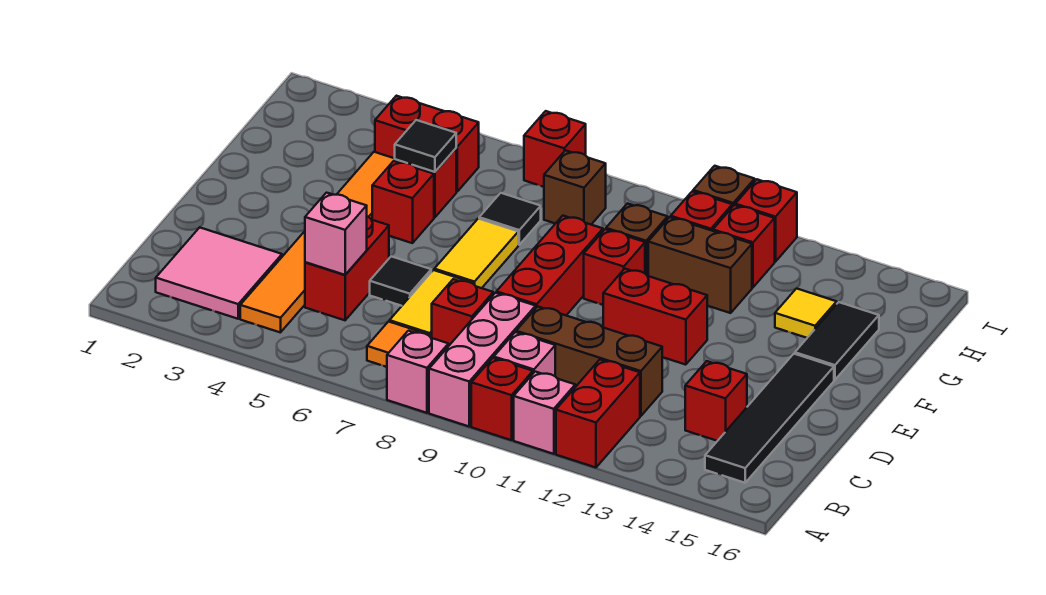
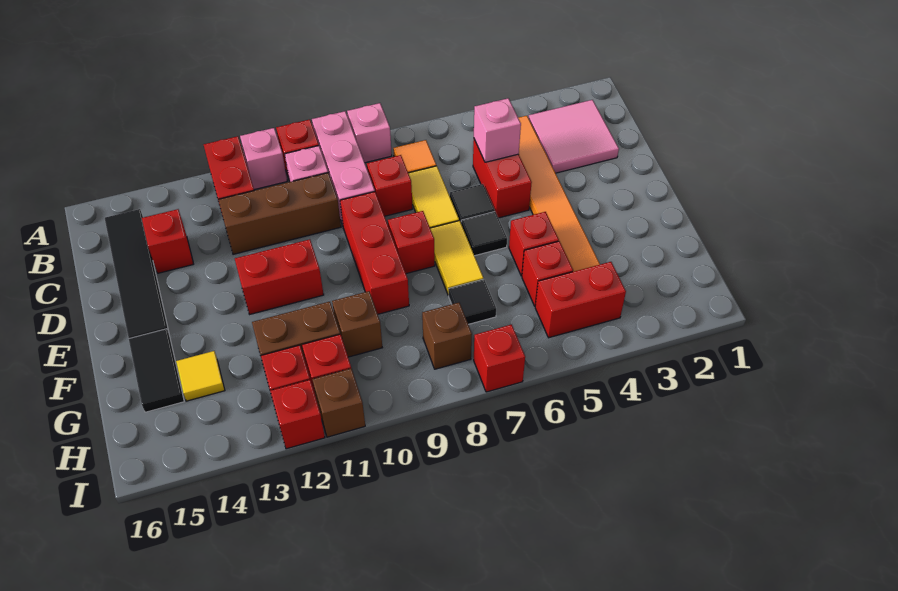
red 1x1 brick [584,229,645,305] -> red 1x1 brick moved to [388,211,435,274]
black 1x1 tile [395,120,456,172] -> black 1x1 tile moved to [461,212,507,256]

